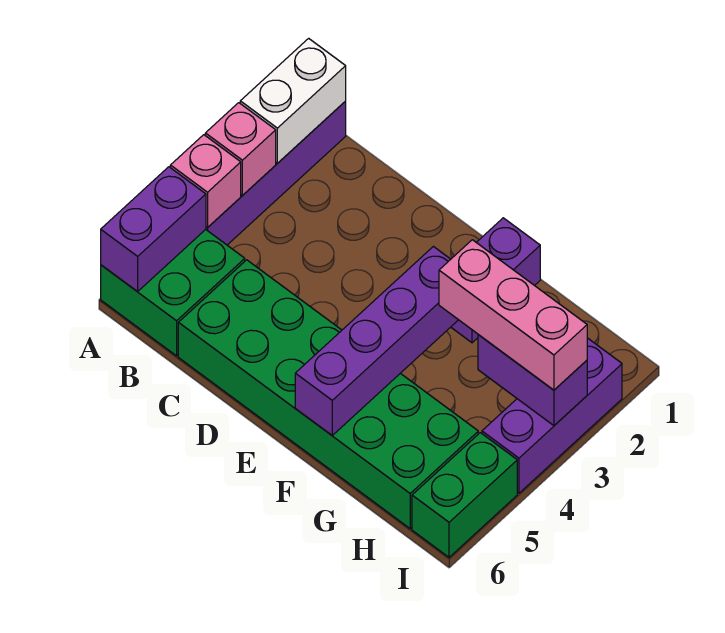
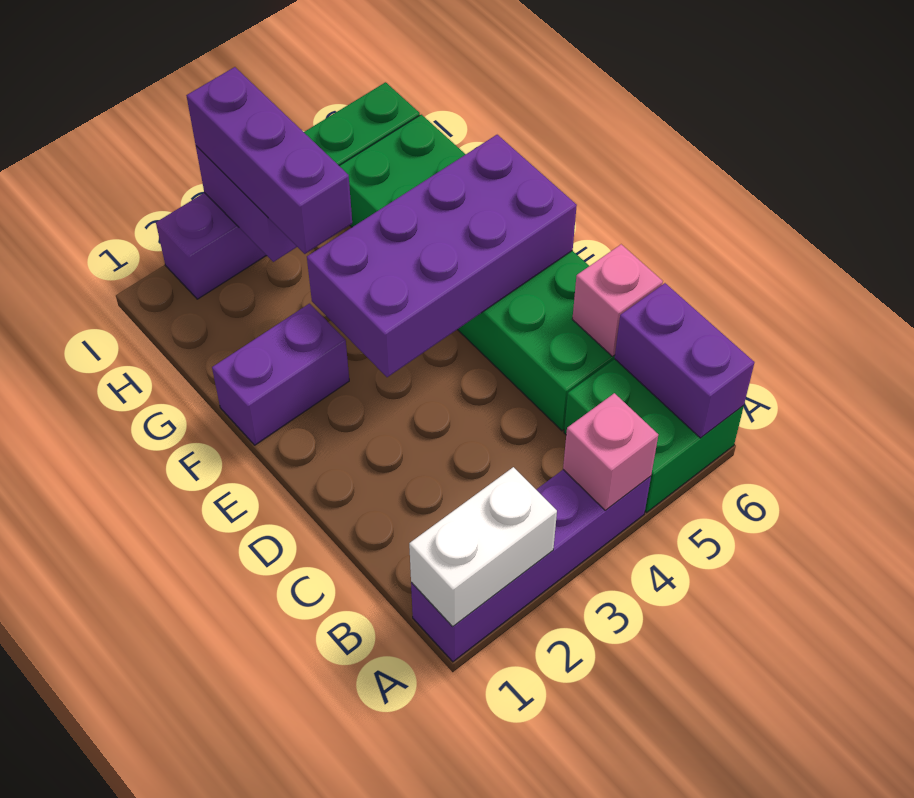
pink 1x1 brick [205,103,276,195] -> pink 1x1 brick moved to [572,244,663,356]
purple 1x2 brick [101,167,206,292] -> purple 1x2 brick turned to [615,283,754,438]
purple 1x4 brick [295,247,458,435] -> purple 2x4 brick [307,135,577,377]
pink 1x3 brick [439,240,587,390] -> purple 1x3 brick [186,67,352,254]

